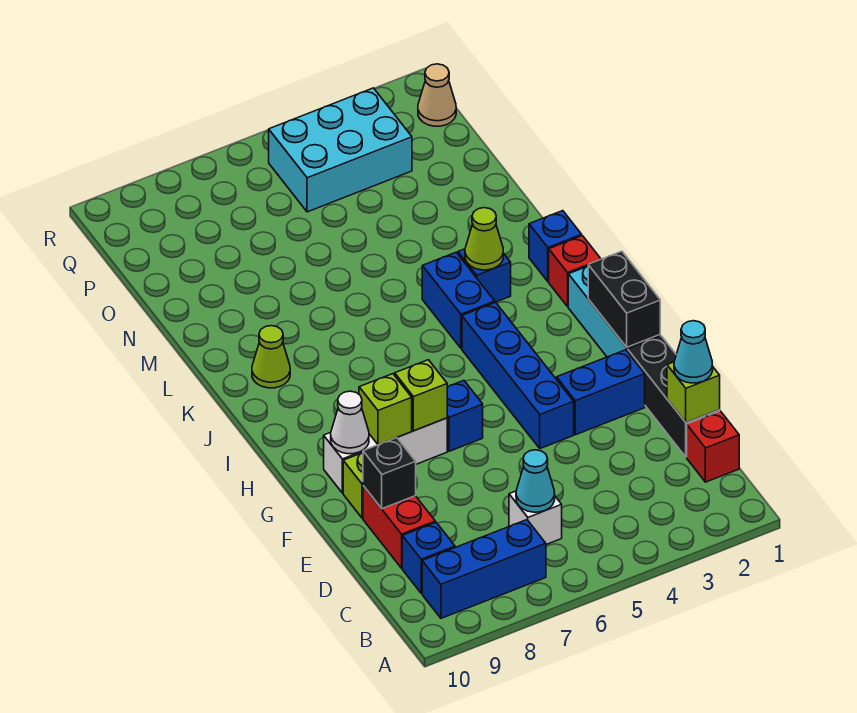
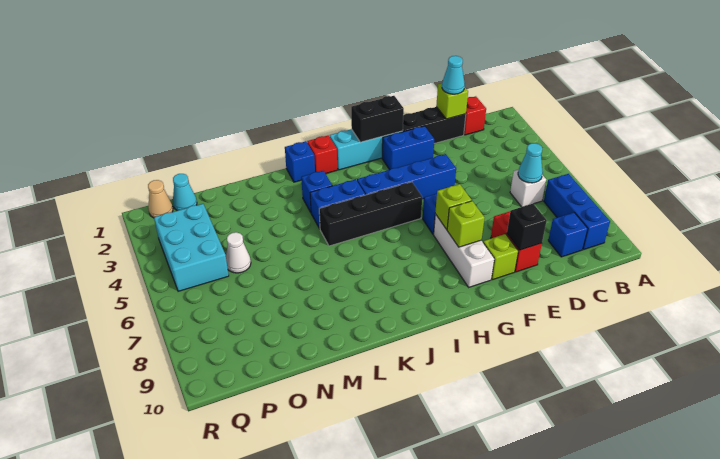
red 1x2 brick [363,486,435,568] -> red 1x2 brick turned to [491,212,542,272]
blue 1x2 brick [557,350,645,435] -> blue 1x2 brick turned to [382,126,434,170]
white 1x1 cone [331,391,369,454] -> white 1x1 cone moved to [226,232,251,273]
none -> black 1x4 brick [319,182,422,246]
lime 1x1 cone [465,208,503,270] -> none
lime 1x1 cone [252,326,290,388] -> none
none -> cyan 1x1 cone [173,174,197,211]

